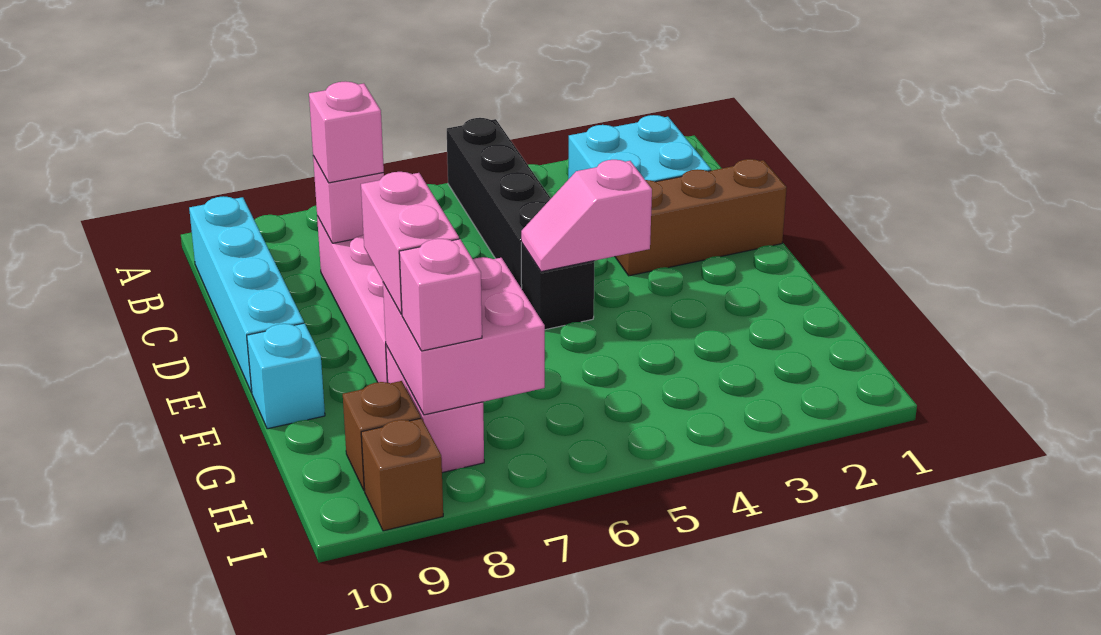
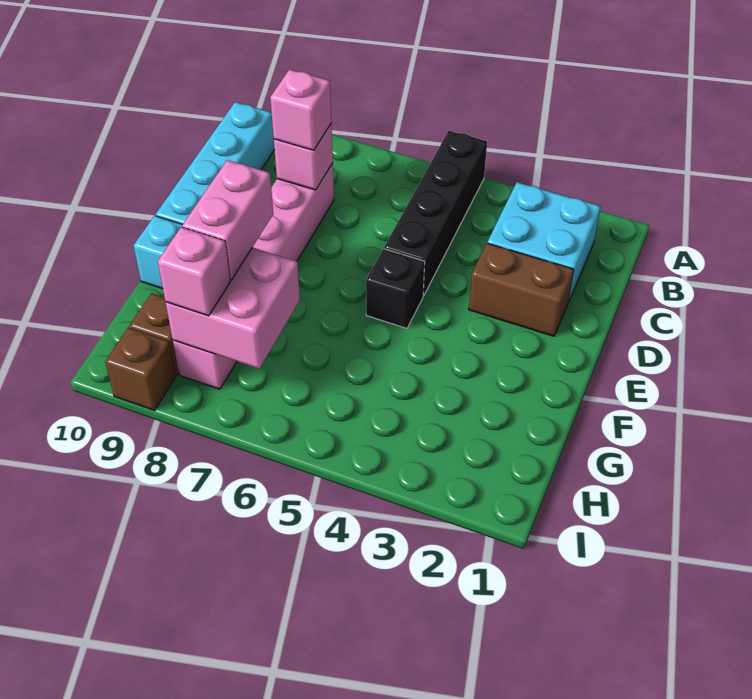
brown 1x3 brick [615,159,787,276] -> brown 1x2 brick [469,243,574,336]
pink 1x2 slope [521,160,652,272] -> none

